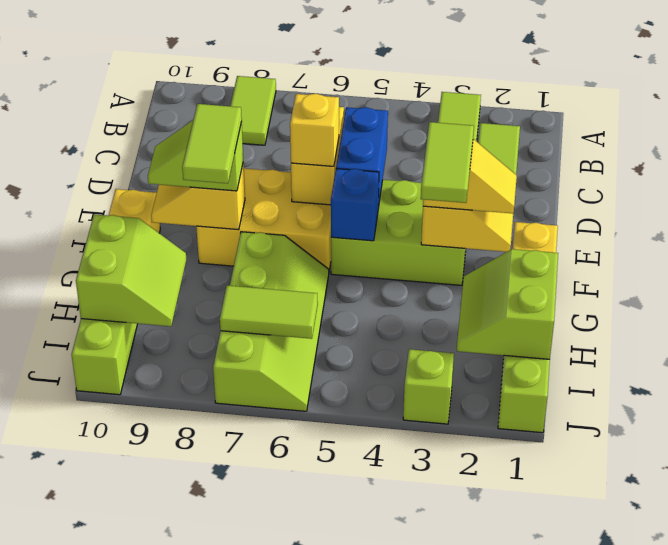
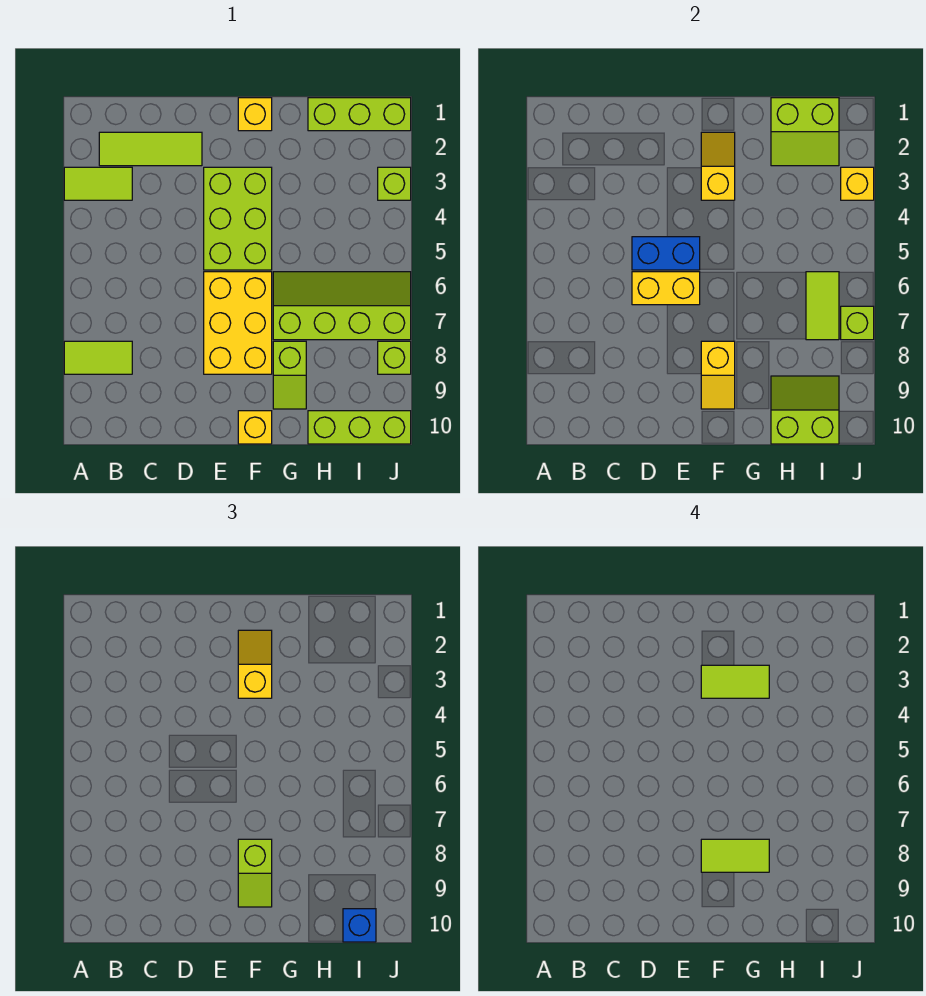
yellow 1x1 brick [290,94,339,166] -> yellow 1x1 brick moved to [841,167,874,200]
blue 1x1 brick [331,169,379,241] -> blue 1x1 brick moved to [343,909,376,942]
none -> lime 1x2 slope [273,341,306,409]
none -> lime 1x1 brick [841,306,874,340]
none -> lime 1x1 brick [378,341,411,374]

